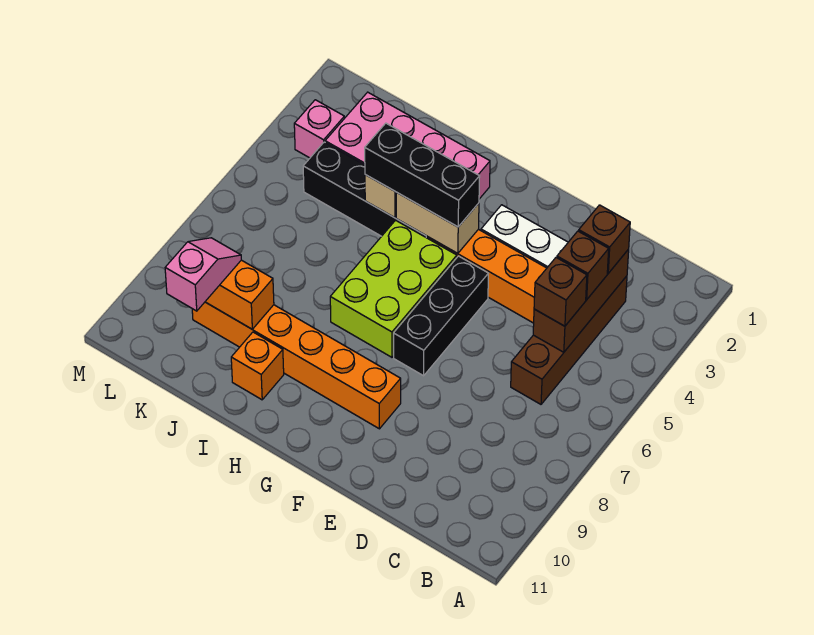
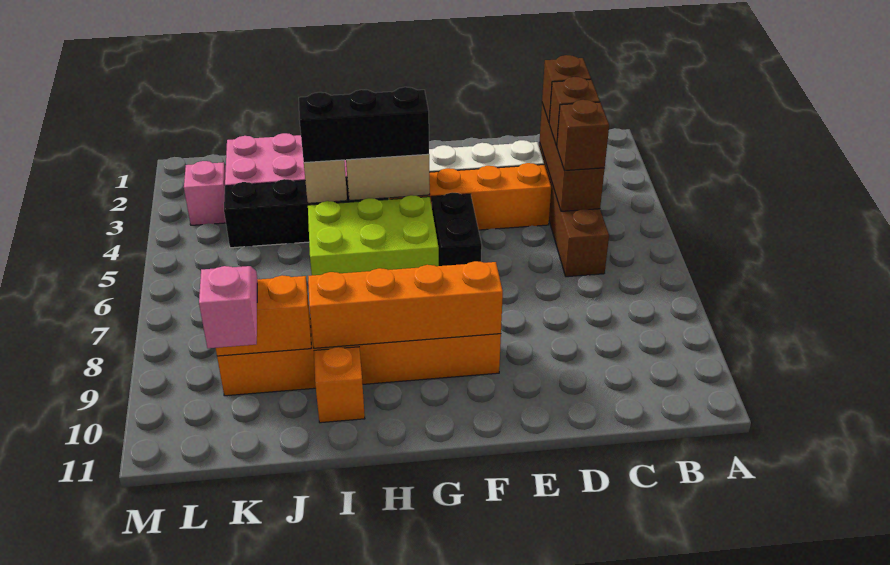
black 1x3 brick [394,256,488,376] -> black 1x2 brick [432,193,482,266]
none -> orange 1x4 brick [308,261,503,348]
lime 2x3 brick [330,220,457,357] -> lime 2x3 brick turned to [308,195,439,275]

